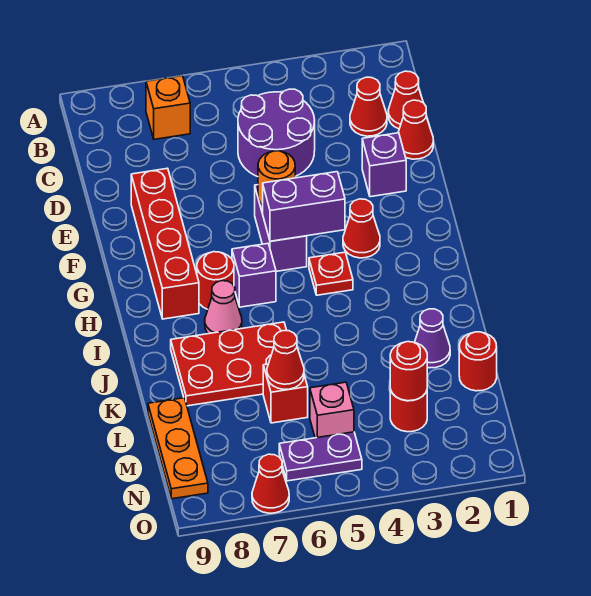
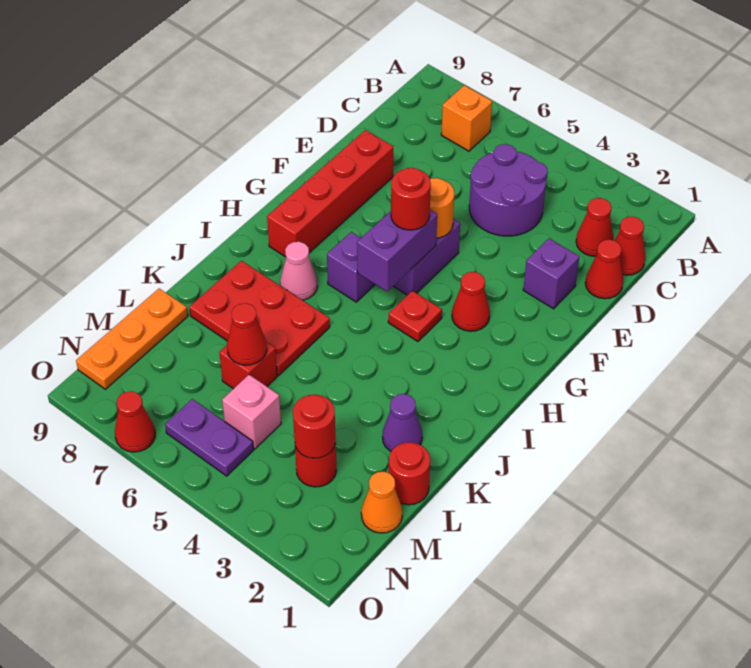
purple 1x2 brick [263,172,345,241] -> purple 1x2 brick turned to [357,210,437,291]
red 1x1 round brick [197,252,234,309] -> red 1x1 round brick moved to [391,168,431,230]
none -> orange 1x1 cone [361,472,402,533]

